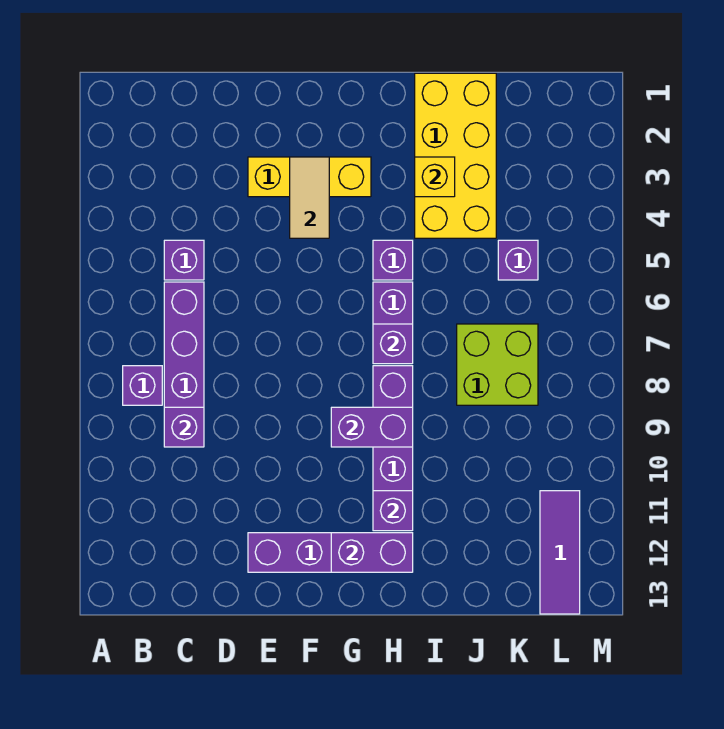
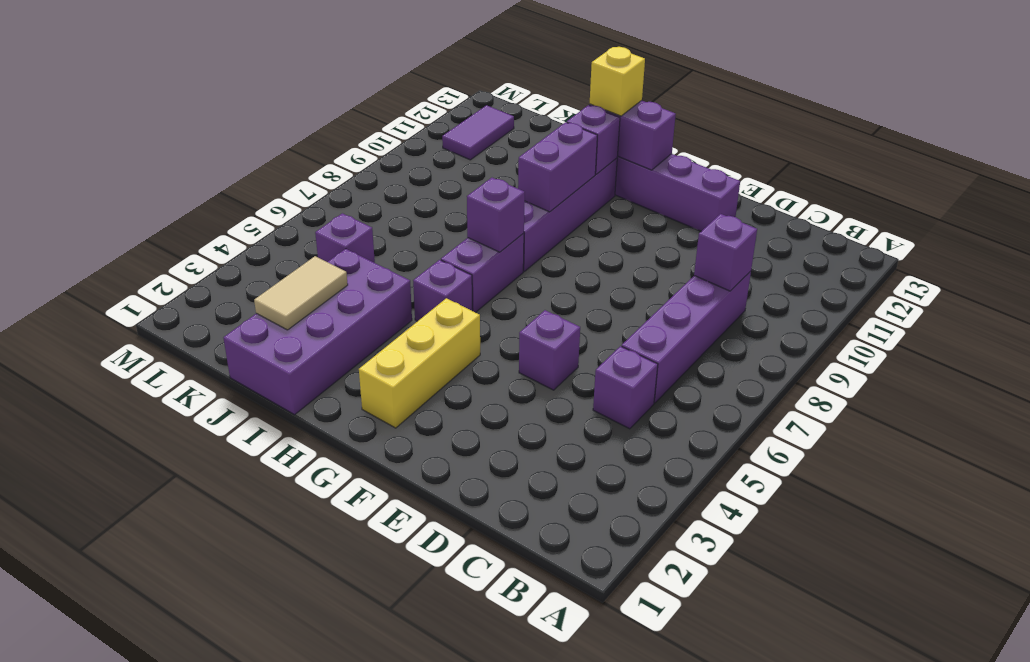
purple 1x1 brick [123,366,162,405] -> purple 1x1 brick moved to [519,310,580,390]
yellow 1x3 brick [248,157,371,197] -> yellow 1x3 brick turned to [359,298,480,428]
tan 1x2 tile [290,157,329,238] -> tan 1x2 tile moved to [254,256,348,330]
purple 1x2 brick [331,407,413,447] -> purple 1x2 brick turned to [518,122,597,212]
yellow 2x4 brick [415,73,496,238] -> purple 2x4 brick [224,249,412,415]
yellow 1x1 brick [415,157,455,197] -> yellow 1x1 brick moved to [590,47,645,116]
lime 2x2 brick [457,324,538,405] -> none
purple 1x3 tile [540,491,580,614] -> purple 1x2 tile [442,105,514,160]

